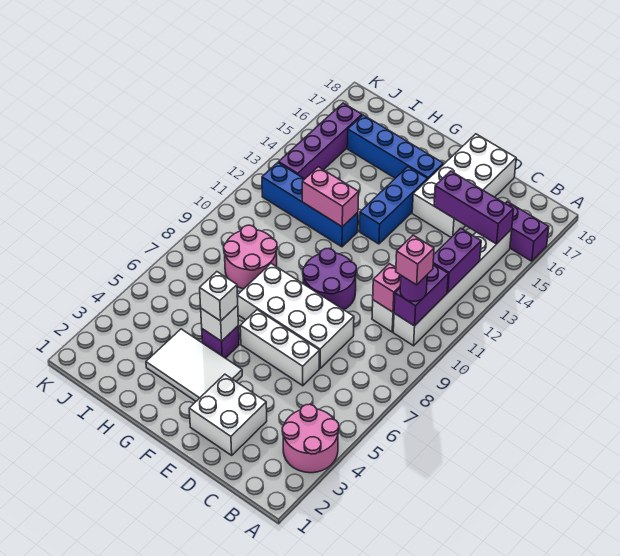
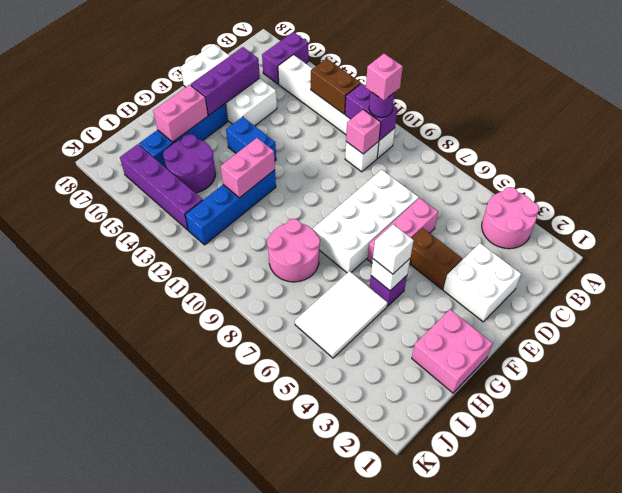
purple 1x2 brick [433,228,481,293] -> brown 1x2 brick [311,58,361,114]
purple 1x3 brick [434,171,514,244] -> purple 1x3 brick moved to [190,47,260,115]
white 1x3 brick [240,310,319,386] -> pink 1x3 brick [367,198,438,263]
none -> brown 1x2 brick [409,228,462,289]
purple 2x2 round brick [303,248,357,310] -> purple 2x2 round brick moved to [163,134,216,193]
white 2x3 tile [146,329,242,401] -> white 2x3 tile moved to [295,271,387,358]
blue 1x3 brick [359,167,427,244] -> blue 1x2 brick [226,117,276,161]
none -> pink 2x2 brick [412,309,493,393]
none -> pink 1x2 brick [153,85,208,142]

